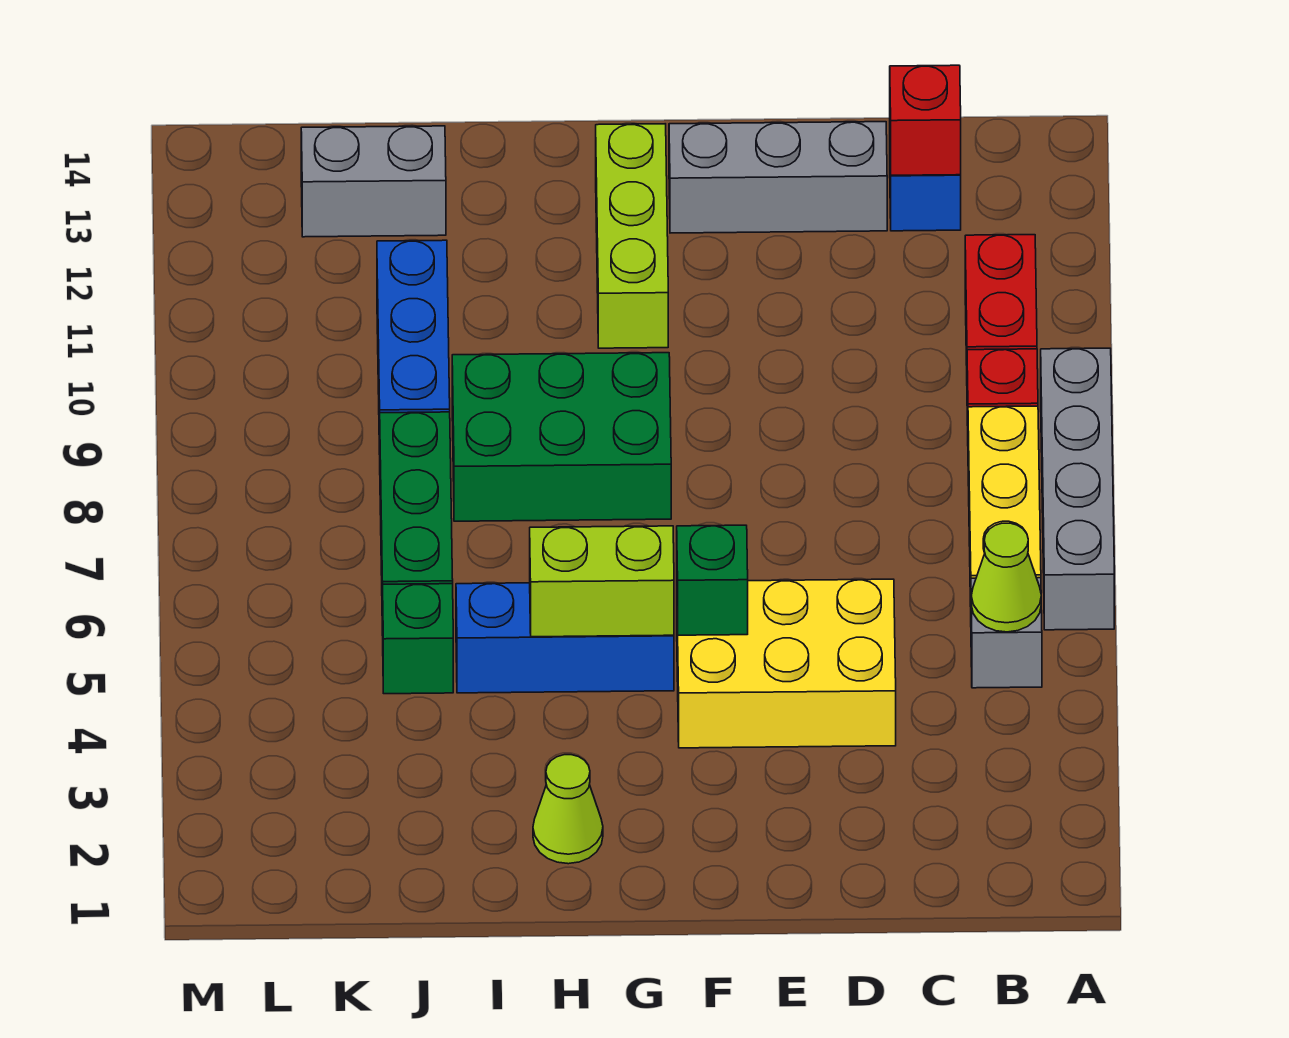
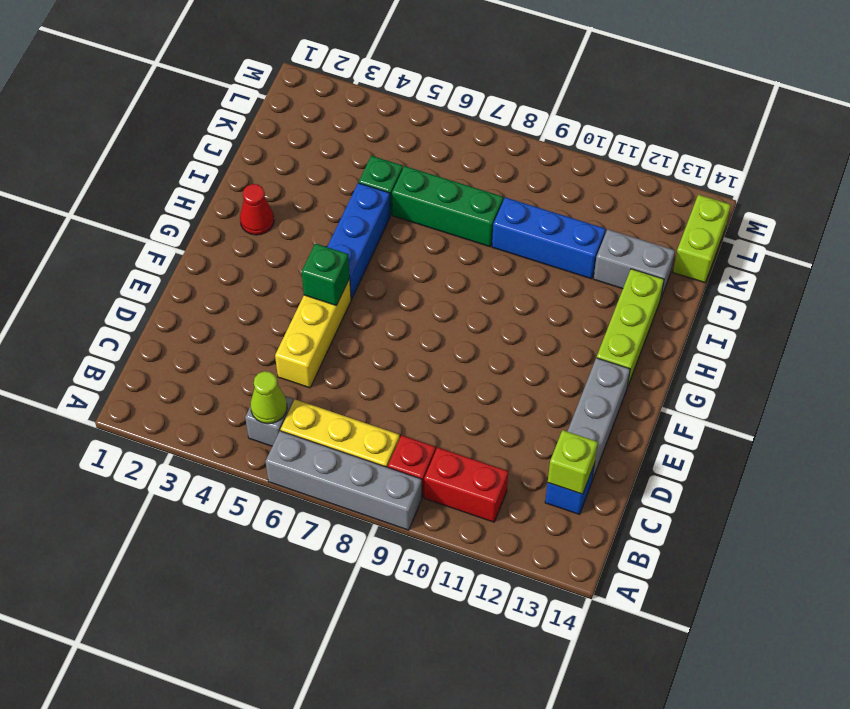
red 1x1 brick [890,65,961,175] -> lime 1x1 brick [548,430,598,494]
yellow 2x3 brick [677,579,896,748] -> yellow 1x3 brick [275,279,351,388]
lime 1x2 brick [530,526,674,637] -> lime 1x2 brick moved to [673,195,731,283]
green 2x3 brick [452,353,671,521] -> none
lime 1x3 brick [596,124,668,348] -> lime 1x3 brick turned to [597,269,664,388]
lime 1x1 cone [533,755,603,864] -> red 1x1 cone [240,184,274,235]
grey 1x2 brick [301,126,446,237] -> grey 1x2 brick turned to [594,229,675,300]

